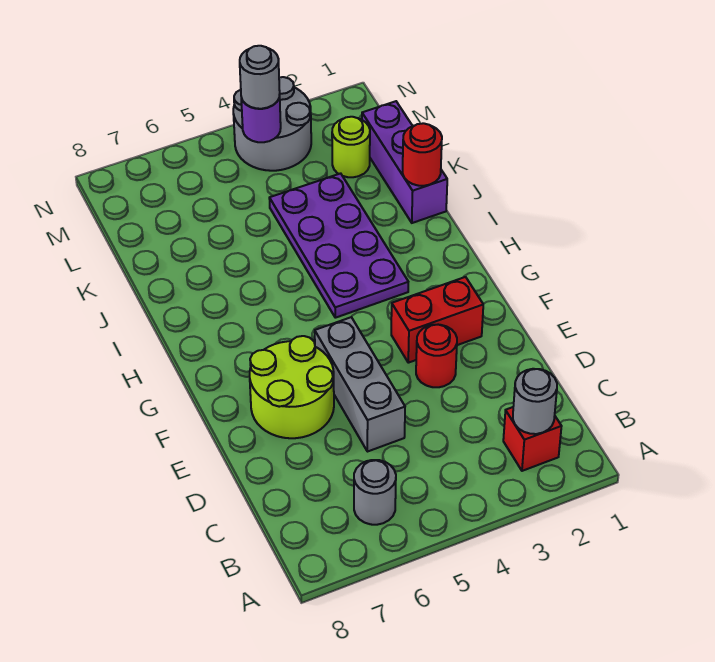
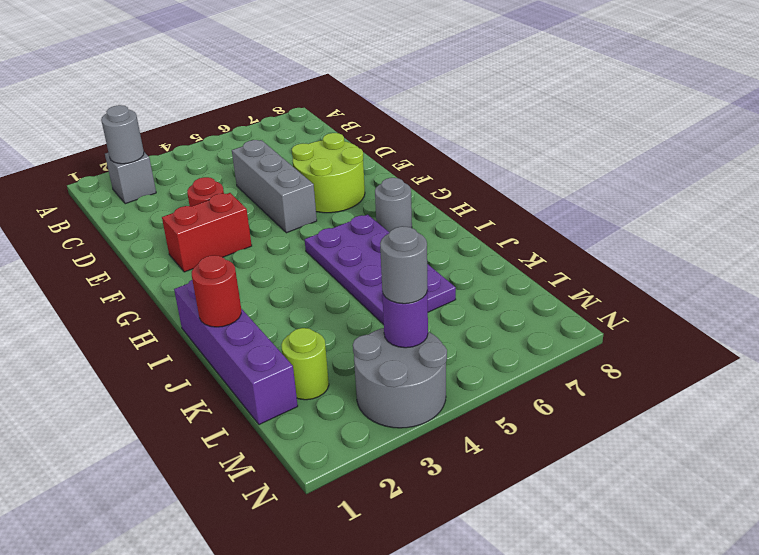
red 1x1 brick [503,407,562,471] -> grey 1x1 brick [105,152,156,204]
grey 1x1 round brick [354,460,396,525] -> grey 1x1 round brick moved to [375,178,412,232]
purple 2x4 plate [269,173,408,318] -> purple 2x4 plate moved to [305,215,456,325]
purple 1x3 brick [362,101,447,223] -> purple 1x4 brick [174,280,298,425]

